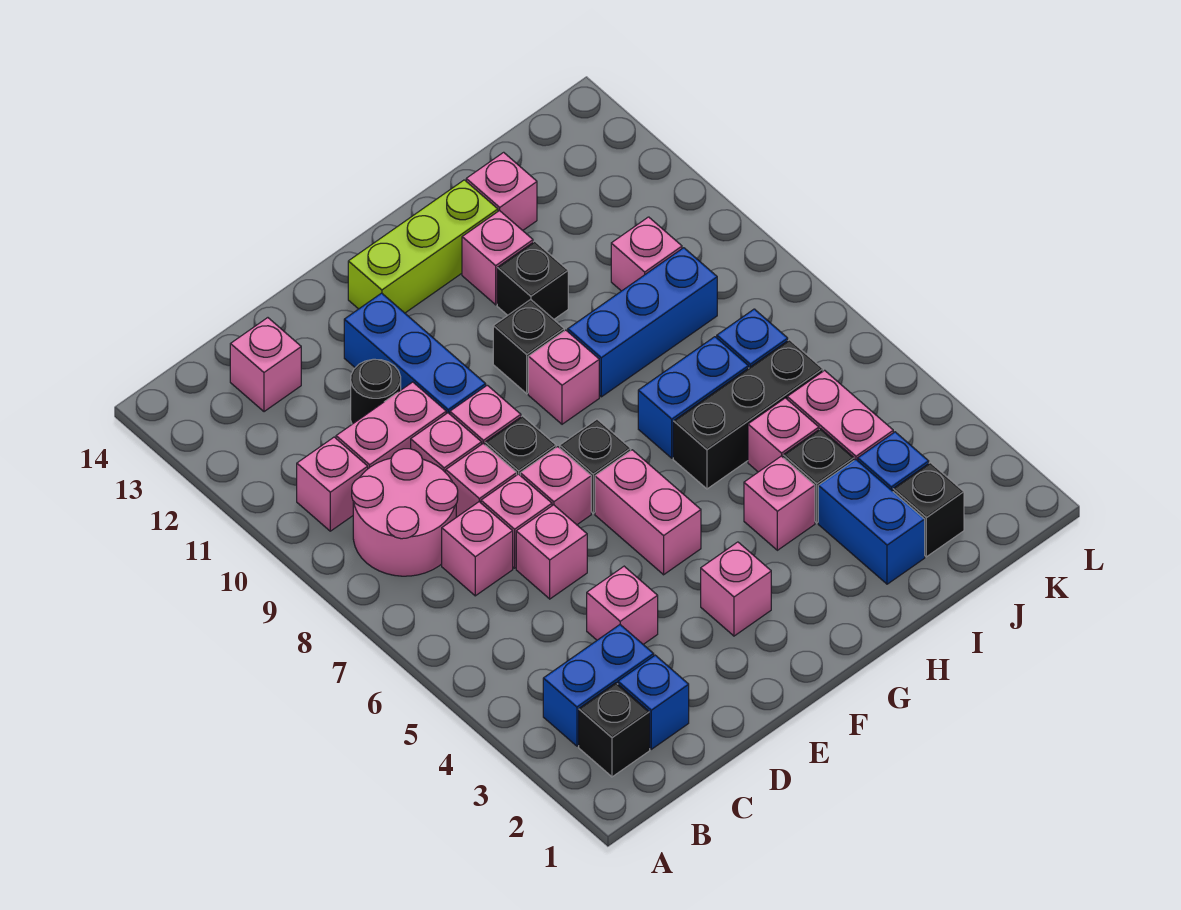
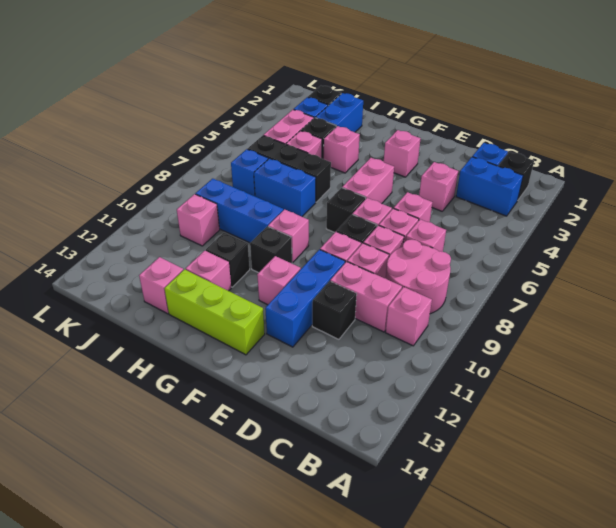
pink 1x1 brick [230,318,301,412] -> pink 1x1 brick moved to [257,256,301,305]
black 1x1 round brick [351,359,401,424] -> black 1x1 brick [312,281,357,339]

